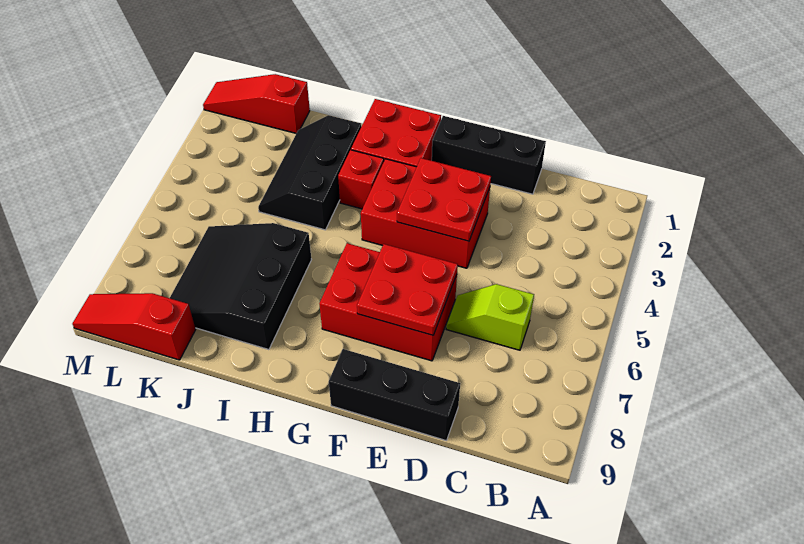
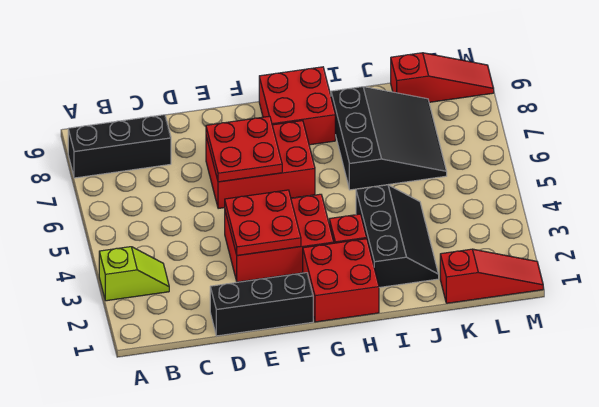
lime 1x2 slope [446,284,534,350] -> lime 1x2 slope moved to [99,247,169,301]
black 1x3 brick [329,349,460,441] -> black 1x3 brick moved to [68,115,171,178]
none -> red 2x2 brick [259,67,335,145]

